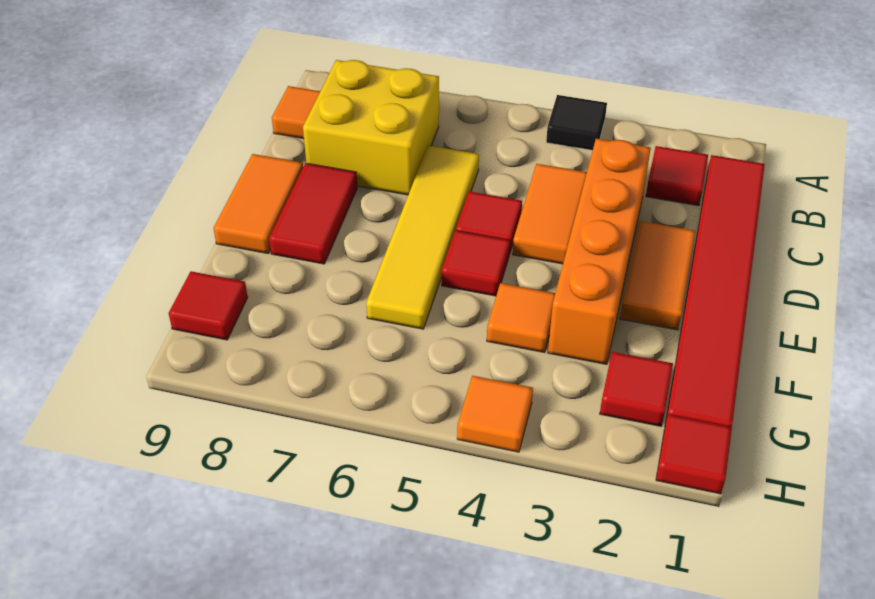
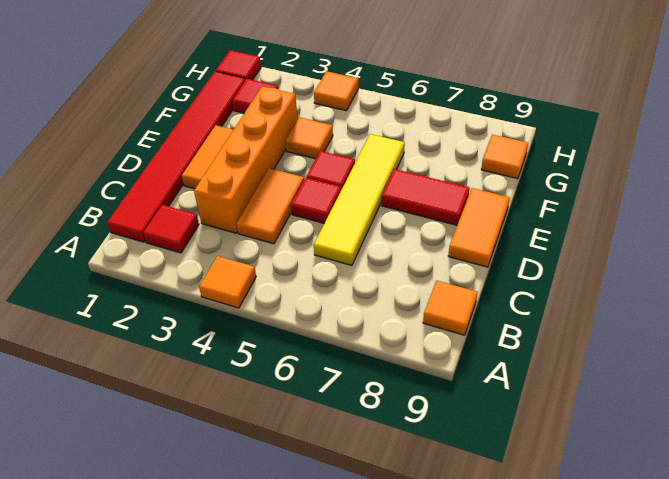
black 1x1 tile [546,95,607,150] -> orange 1x1 tile [199,256,256,308]
yellow 2x2 brick [303,60,439,195] -> none
red 1x2 tile [269,163,357,264] -> red 1x2 tile turned to [382,169,470,225]
red 1x1 tile [169,271,248,340] -> orange 1x1 tile [481,134,528,179]

